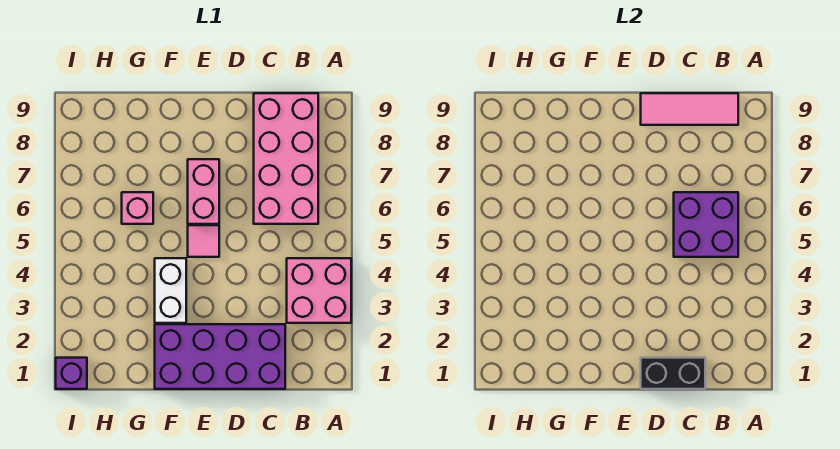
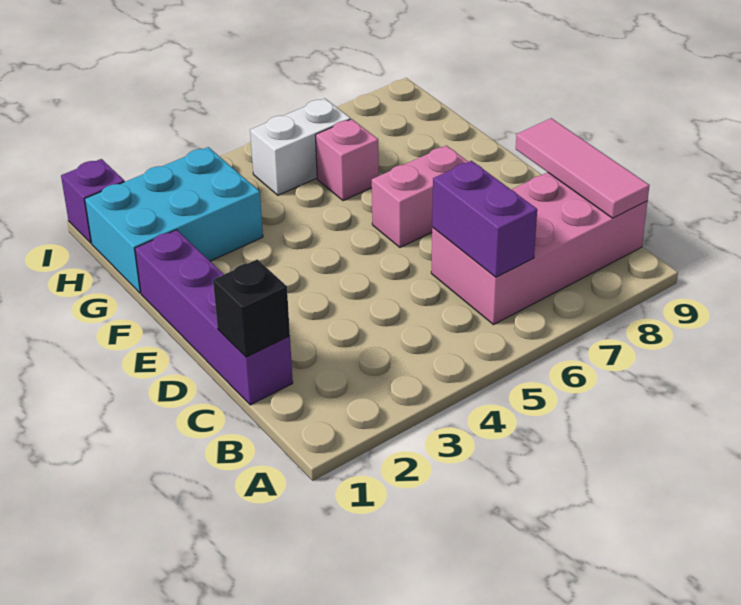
pink 2x2 brick [287,258,351,323] -> none
purple 2x2 brick [674,192,738,257] -> purple 1x2 brick [432,161,537,277]
purple 2x4 brick [155,324,285,389] -> purple 1x4 brick [135,230,293,405]
black 1x2 brick [641,358,705,389] -> black 1x1 brick [213,259,290,357]
pink 1x1 tile [188,225,219,257] -> none
white 1x2 brick [155,258,186,323] -> white 1x2 brick moved to [250,98,350,195]
none -> cyan 2x3 brick [85,147,263,293]

